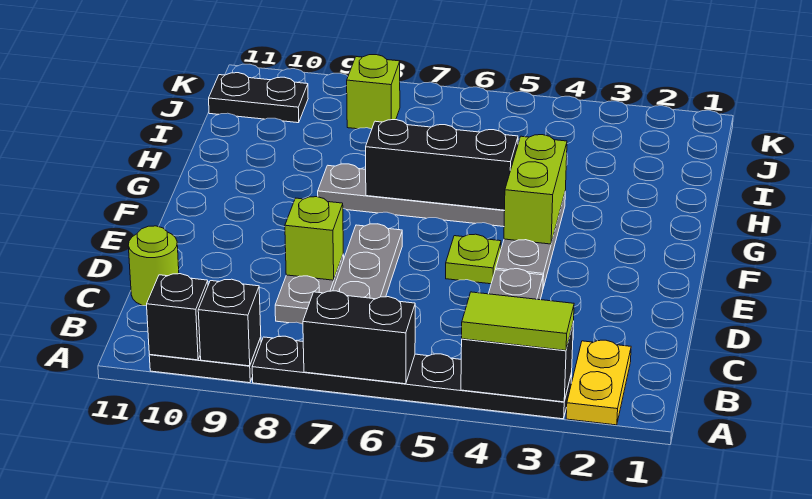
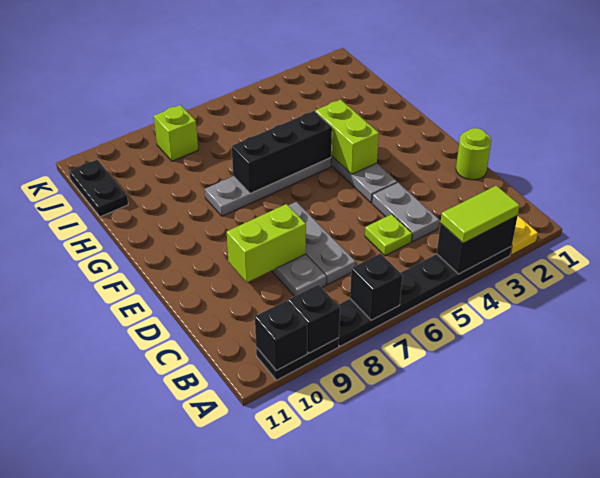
black 1x2 brick [303,291,415,384] -> black 1x1 brick [350,254,403,320]
lime 1x1 round brick [128,226,179,306] -> lime 1x1 round brick moved to [456,128,491,180]
lime 1x1 brick [285,197,343,280] -> lime 1x2 brick [227,204,306,282]
lime 1x1 plate [446,234,501,284] -> lime 1x1 plate moved to [365,214,412,256]
black 1x2 plate [209,73,308,123] -> black 1x2 plate turned to [69,160,128,217]

